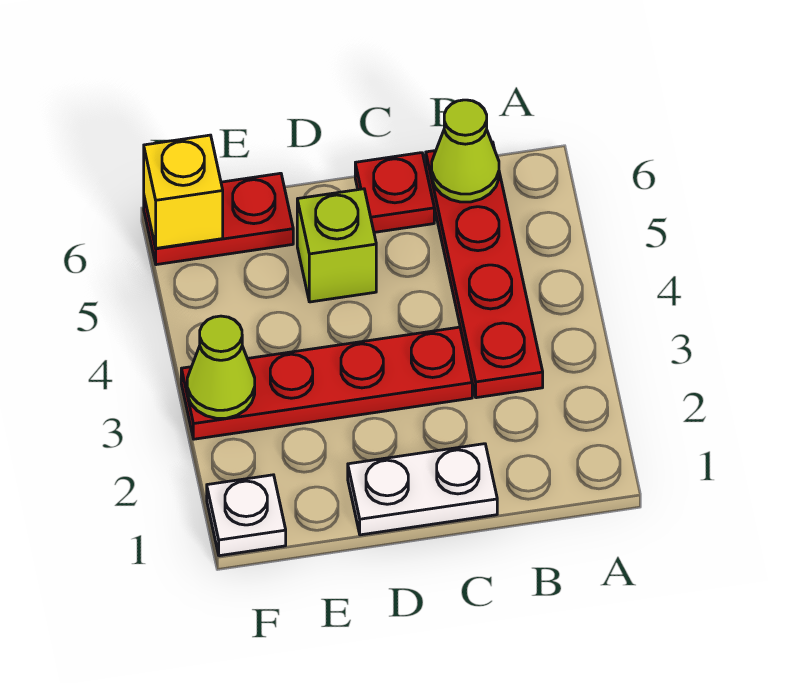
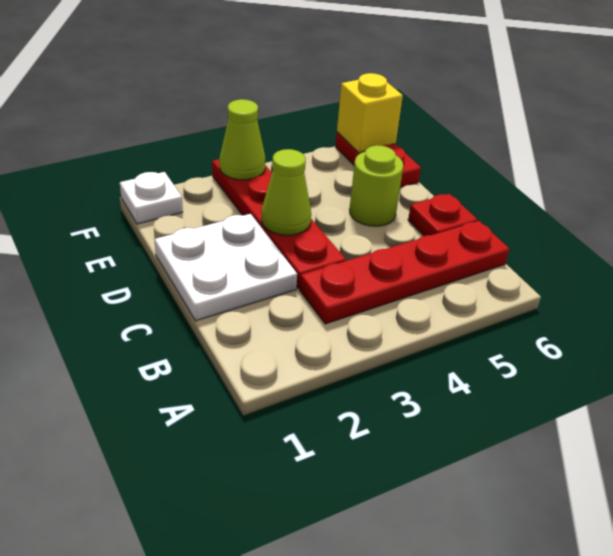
lime 1x1 cone [432,100,499,202] -> lime 1x1 cone moved to [261,149,311,235]
white 1x2 plate [348,444,497,535] -> white 2x2 plate [155,214,297,321]
lime 1x1 brick [297,189,376,302] -> lime 1x1 round brick [349,145,403,226]

